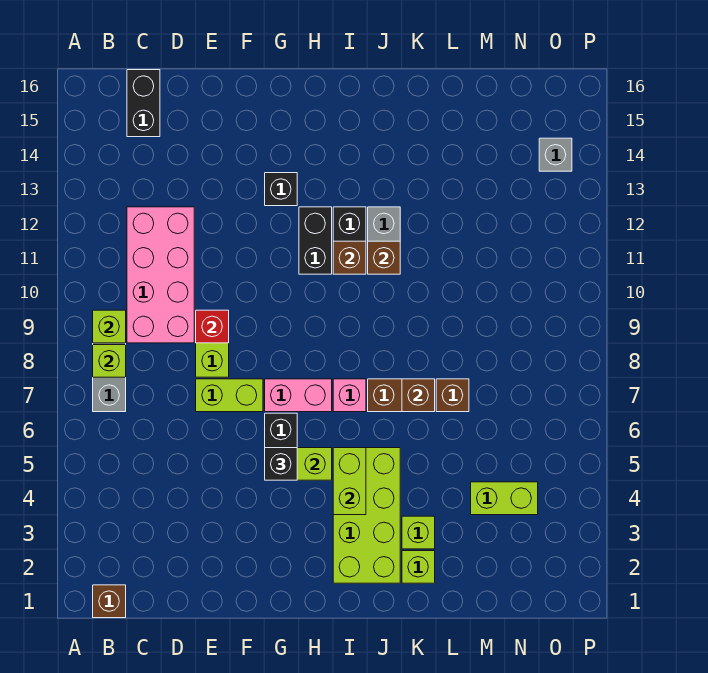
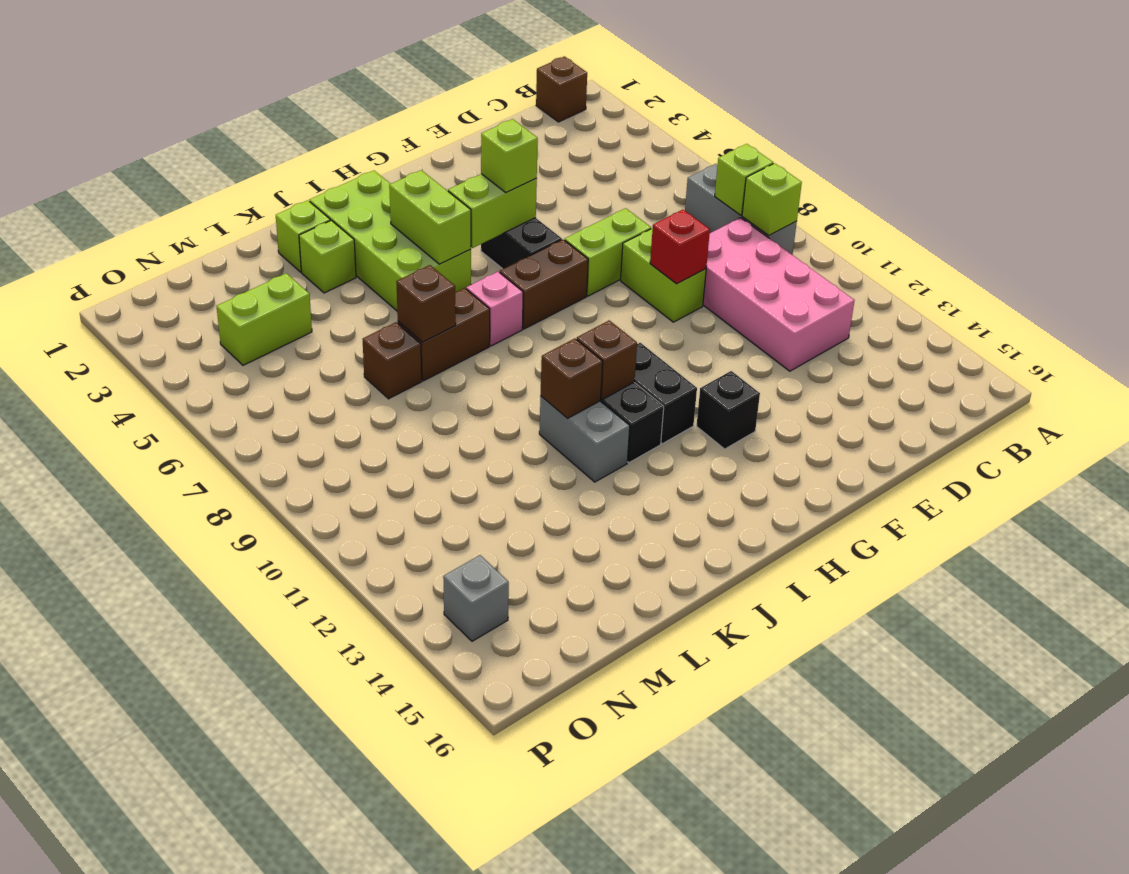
black 1x2 brick [127,70,160,137] -> none
black 1x1 brick [265,448,297,480] -> lime 1x1 brick [481,119,538,193]
pink 1x2 brick [265,379,332,412] -> brown 1x2 brick [500,240,588,329]

